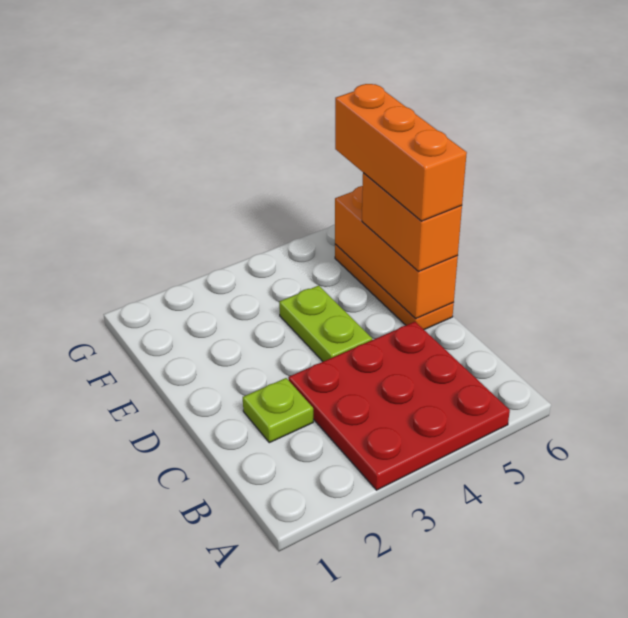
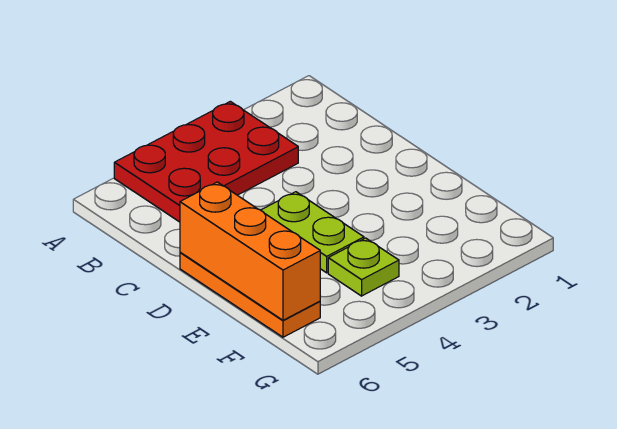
red 3x3 plate [288,322,510,490] -> red 2x3 plate [114,101,298,222]
lime 1x1 plate [243,378,313,443] -> lime 1x1 plate moved to [328,238,399,296]
orange 1x2 brick [362,173,462,271] -> none
orange 1x3 brick [335,84,467,221] -> none

